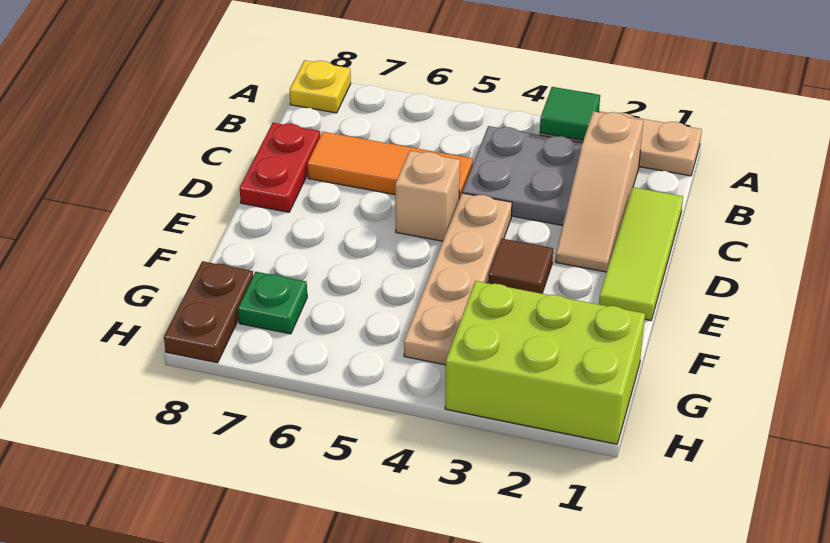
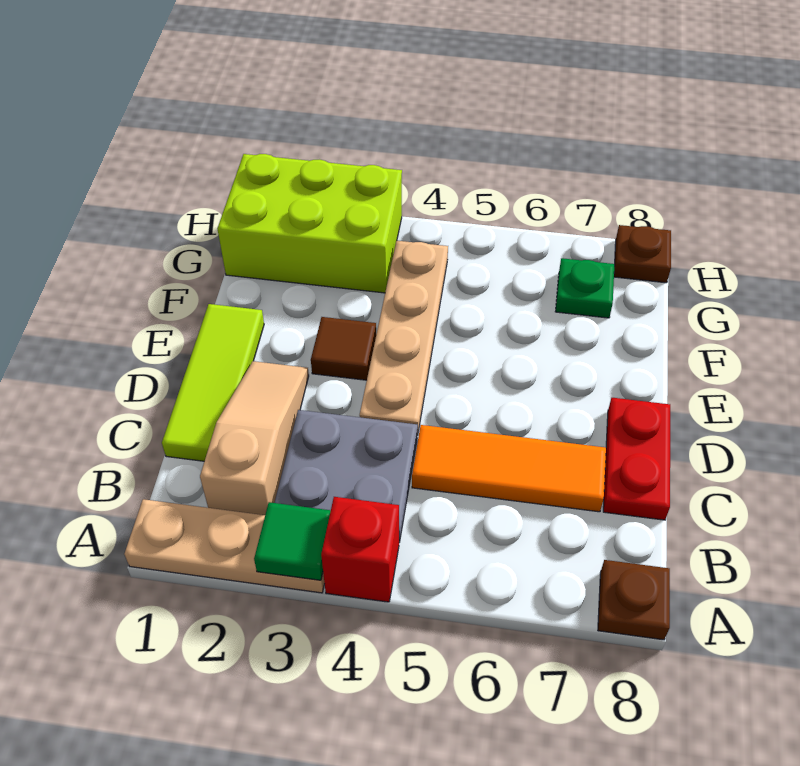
none -> red 1x1 brick [321,497,399,602]
yellow 1x1 plate [290,60,351,113] -> brown 1x1 plate [598,560,670,640]
tan 1x1 brick [395,151,460,241] -> none
brown 1x2 plate [164,261,253,363] -> brown 1x1 plate [614,225,671,283]

